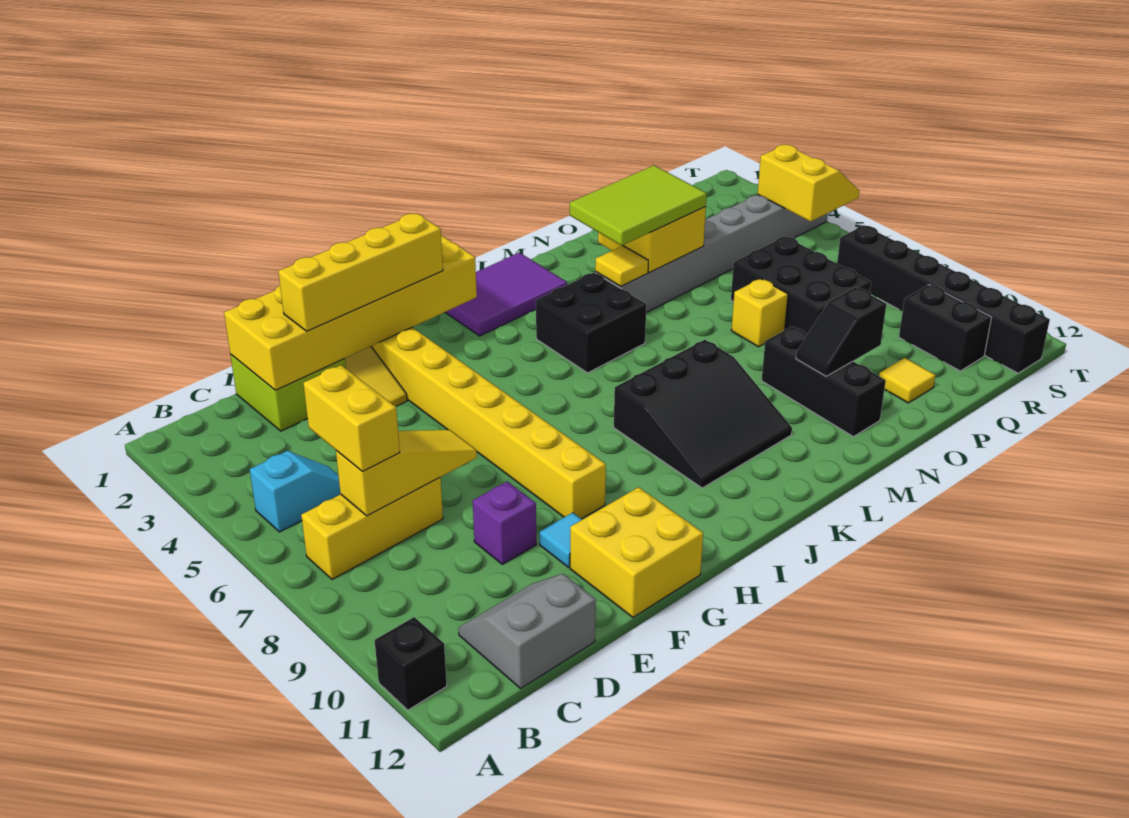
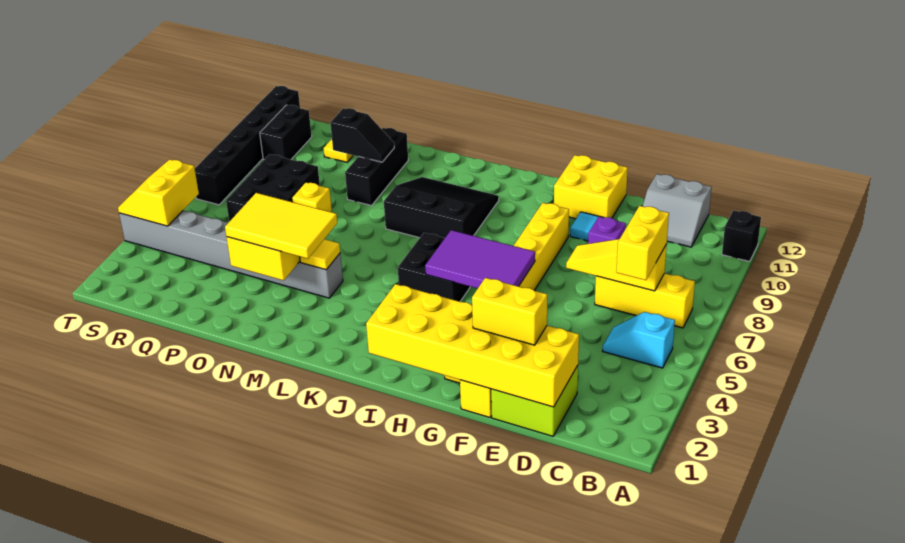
yellow 1x4 brick [278,213,443,331] -> yellow 1x2 brick [472,278,547,345]
purple 2x3 tile [445,253,567,336] -> purple 2x3 tile moved to [425,230,535,288]
black 2x2 brick [536,272,646,373] -> black 2x2 brick moved to [398,233,470,302]
lime 2x3 tile [570,165,707,246] -> yellow 2x3 tile [225,193,337,259]

